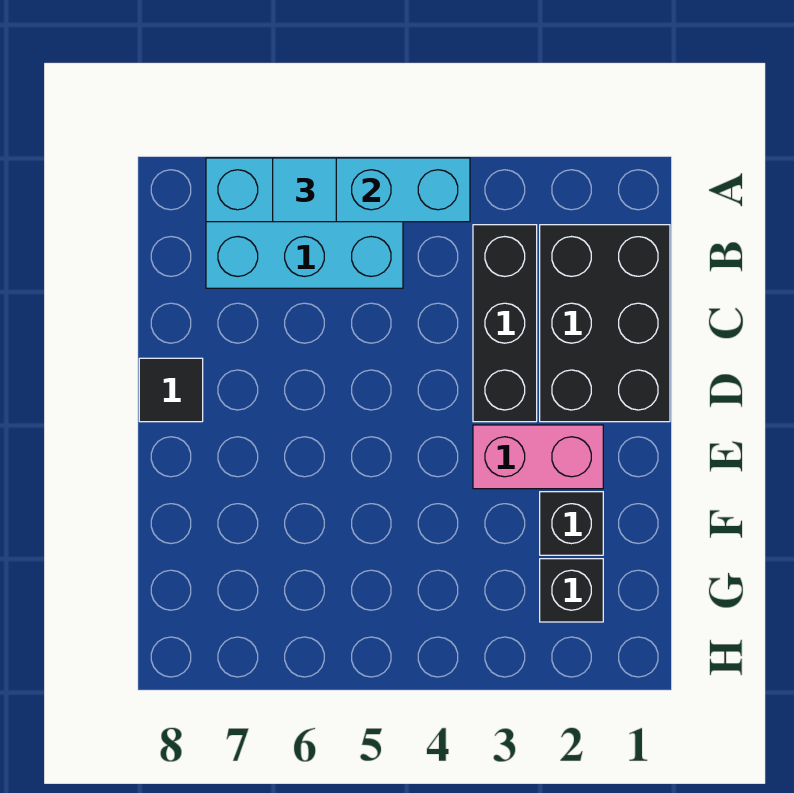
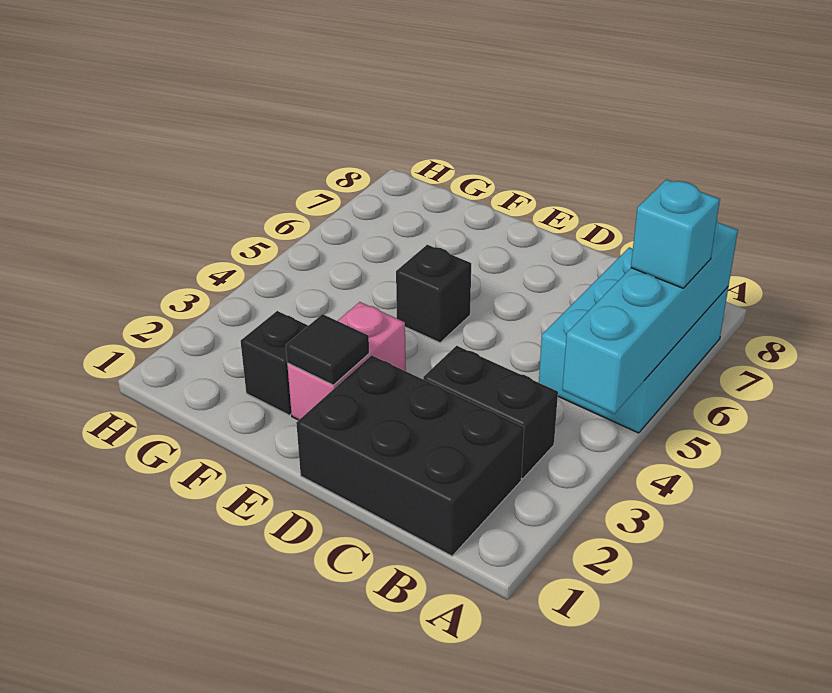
cyan 1x1 tile [273,158,336,222] -> cyan 1x1 brick [631,179,720,288]
black 1x3 brick [473,225,537,422] -> black 1x2 brick [423,346,558,479]
black 1x1 tile [139,358,203,422] -> black 1x1 tile moved to [286,314,369,385]
black 1x1 brick [540,559,603,622] -> black 1x1 brick moved to [396,245,471,343]

